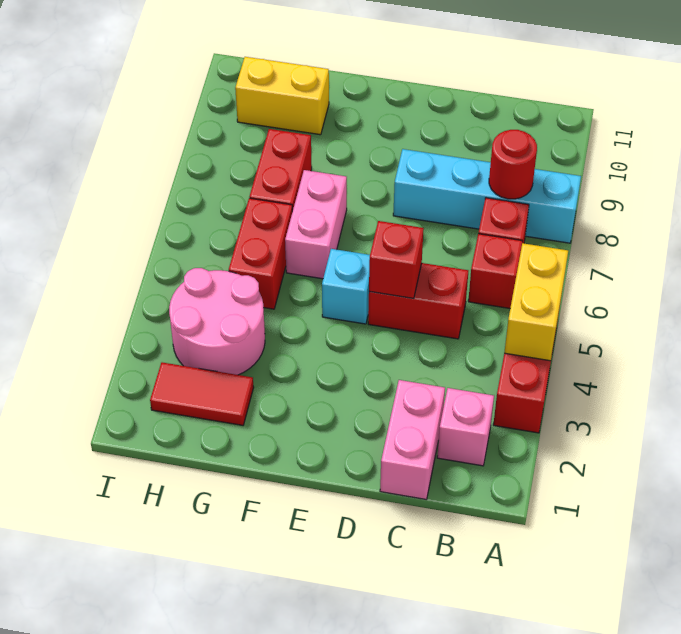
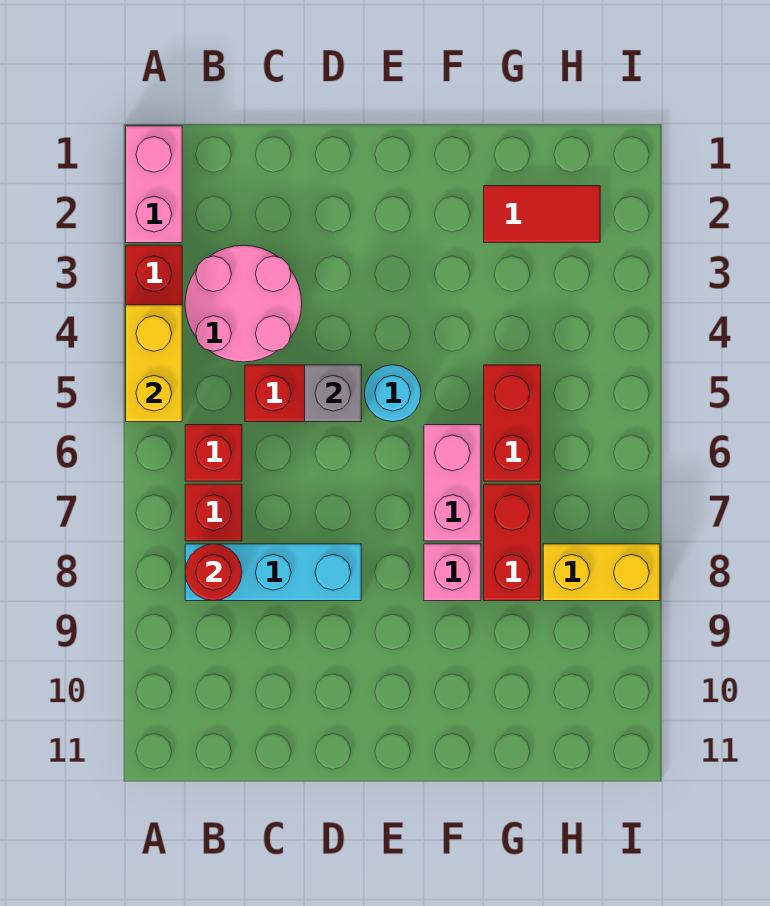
cyan 1x4 brick [393,149,581,243] -> cyan 1x3 brick [185,544,361,601]
pink 1x1 brick [437,388,494,466] -> pink 1x1 brick moved to [424,544,481,601]
pink 1x2 brick [380,380,445,499] -> pink 1x2 brick moved to [126,126,182,243]
red 1x1 brick [369,221,424,299] -> grey 1x1 brick [305,365,361,422]
cyan 1x1 brick [322,249,370,324] -> cyan 1x1 round brick [364,365,421,422]
pink 2x2 round brick [169,268,265,375] -> pink 2x2 round brick moved to [185,245,302,362]
yellow 1x2 brick [235,57,329,135] -> yellow 1x2 brick moved to [543,544,660,601]

